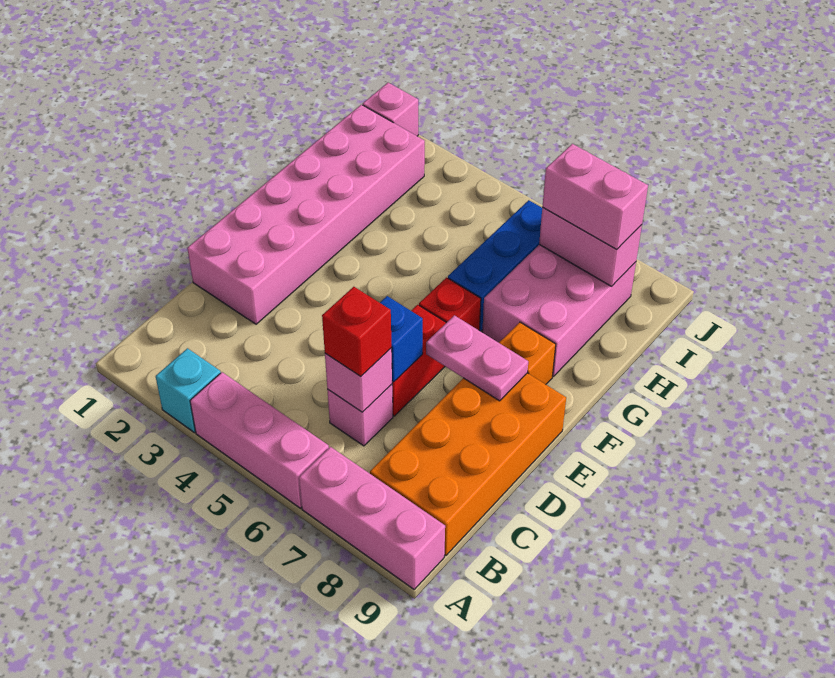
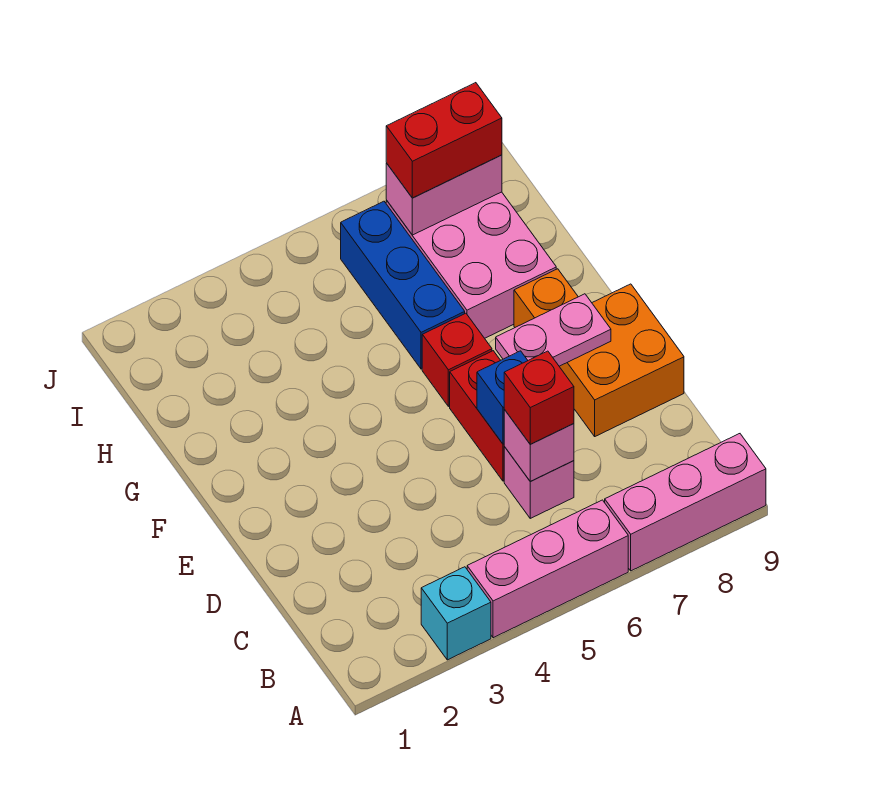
orange 2x4 brick [370,373,566,556] -> orange 2x2 brick [559,284,684,436]
pink 2x6 brick [187,105,425,324] -> none
pink 1x2 brick [542,144,648,249] -> red 1x2 brick [386,83,502,198]
pink 1x1 brick [363,83,418,136] -> none

